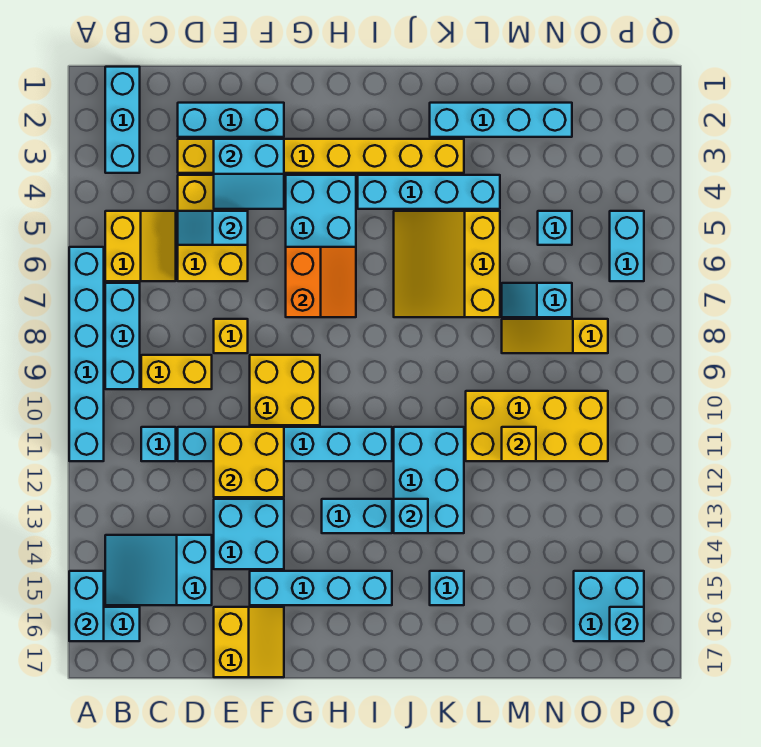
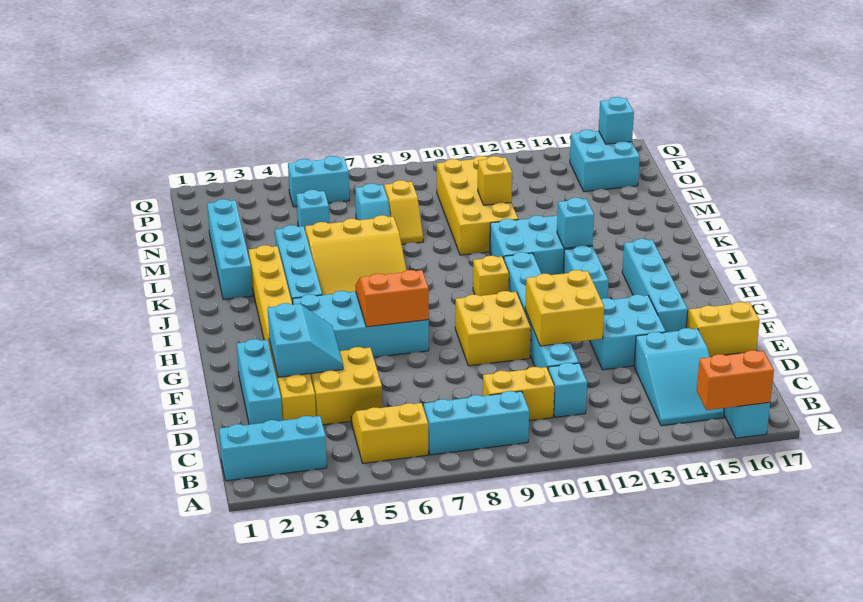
cyan 1x6 brick [69,247,104,461] -> none
cyan 1x2 brick [69,571,104,641] -> orange 1x2 brick [697,350,774,410]
yellow 1x2 brick [141,355,212,389] -> yellow 1x2 brick turned to [483,367,554,421]
yellow 2x3 brick [178,175,248,281] -> yellow 2x2 brick [310,347,382,425]
cyan 1x2 slope [178,211,248,245] -> none
yellow 1x1 brick [214,319,248,353] -> yellow 1x1 brick moved to [473,256,509,296]
cyan 1x1 brick [430,571,464,605] -> none
yellow 1x3 slope [502,319,608,353] -> yellow 1x2 slope [384,180,423,244]

